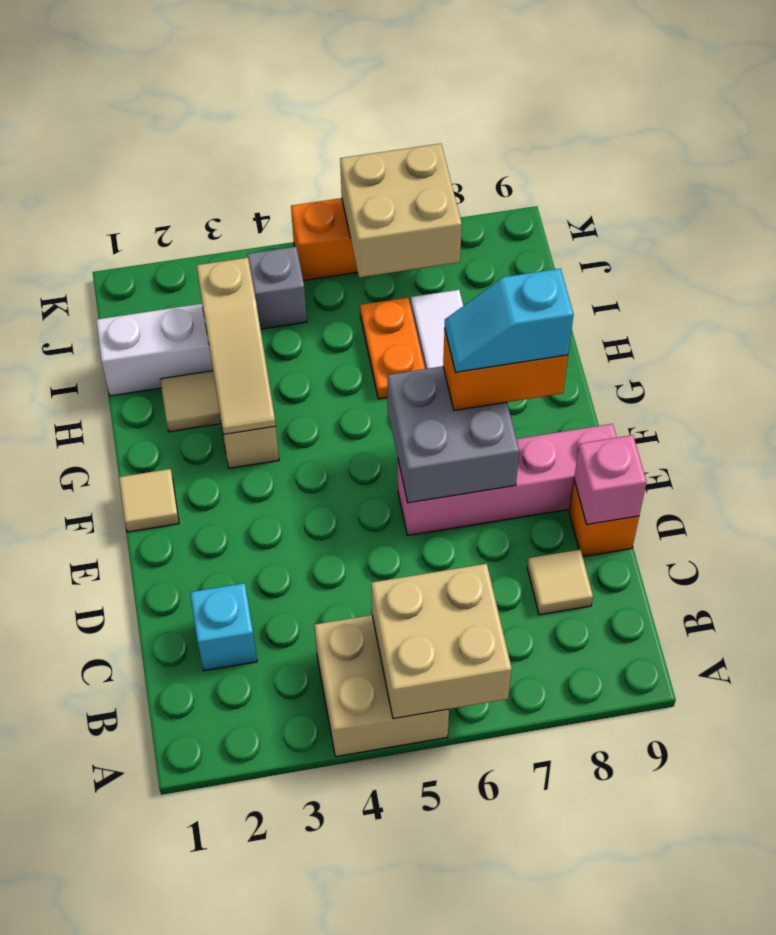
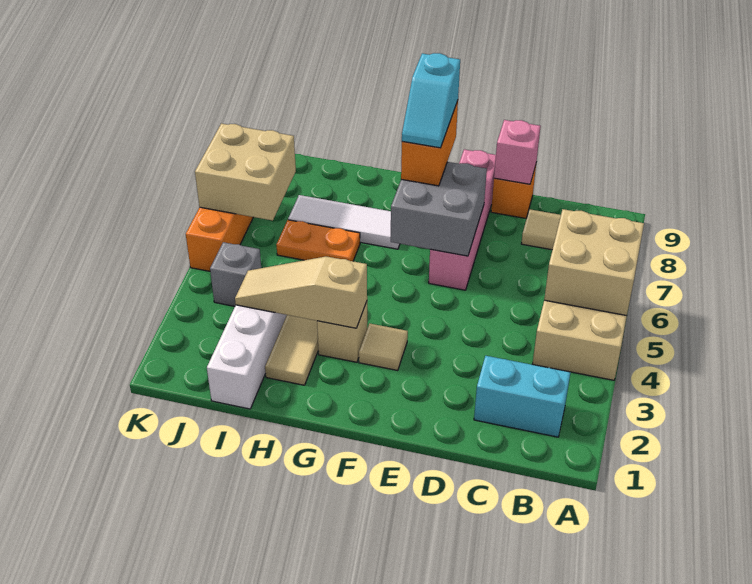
cyan 1x1 brick [190,583,257,671] -> cyan 1x2 brick [474,356,571,437]
tan 1x1 tile [119,469,179,532] -> tan 1x1 tile moved to [359,323,408,370]
tan 1x3 slope [197,258,276,434] -> tan 1x3 slope turned to [235,256,367,328]

